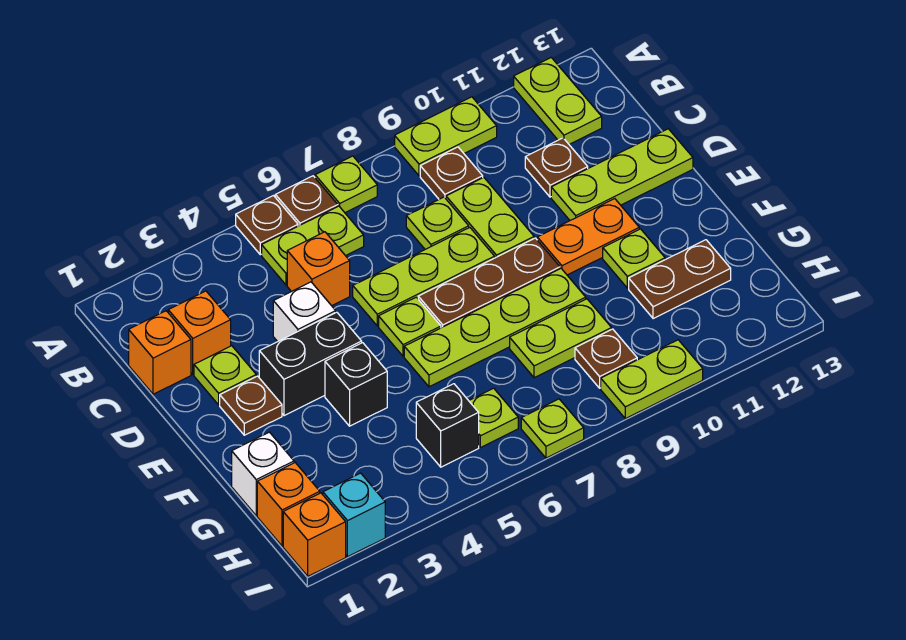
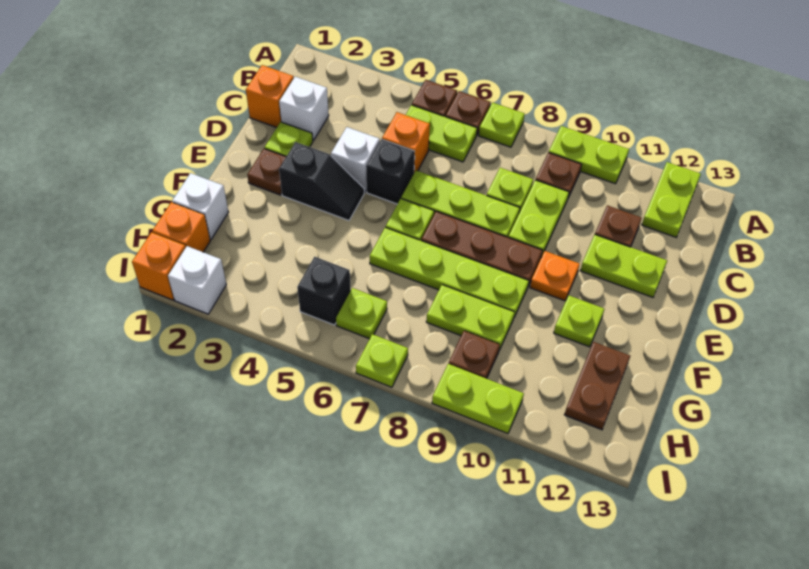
orange 1x1 brick [168,291,231,374] -> white 1x1 brick [279,77,329,141]
lime 1x3 plate [551,129,693,220] -> lime 1x2 plate [580,235,667,297]
black 1x2 brick [259,312,362,416] -> black 1x2 slope [279,142,364,220]
orange 1x2 plate [537,199,639,275] -> orange 1x1 plate [530,251,580,301]
black 1x1 brick [325,343,387,426] -> black 1x1 brick moved to [366,139,415,204]
brown 1x2 plate [629,240,731,319] -> brown 1x2 plate turned to [564,342,630,430]
cyan 1x1 brick [323,473,385,557] -> white 1x1 brick [168,246,226,314]

